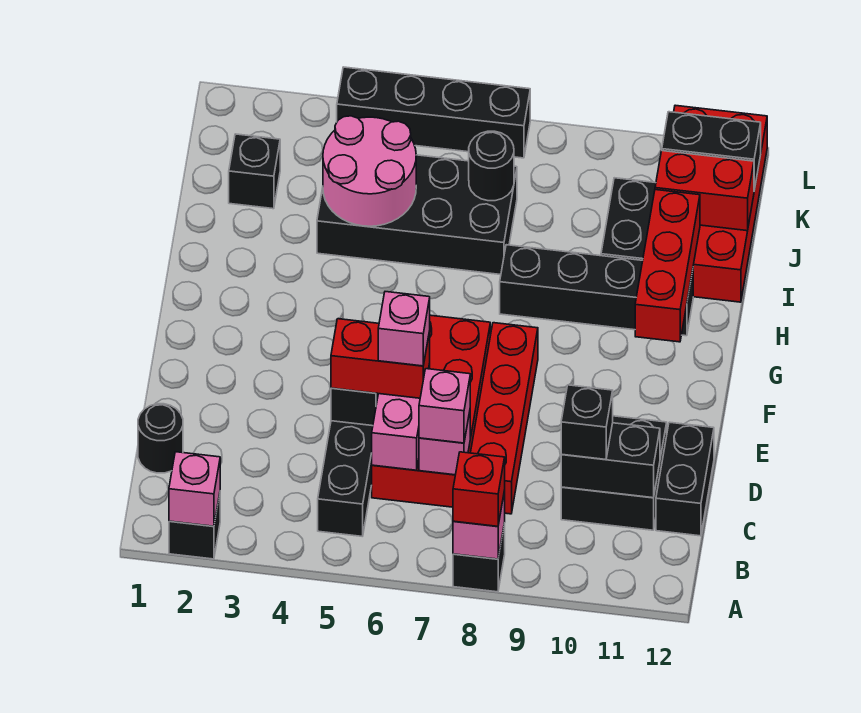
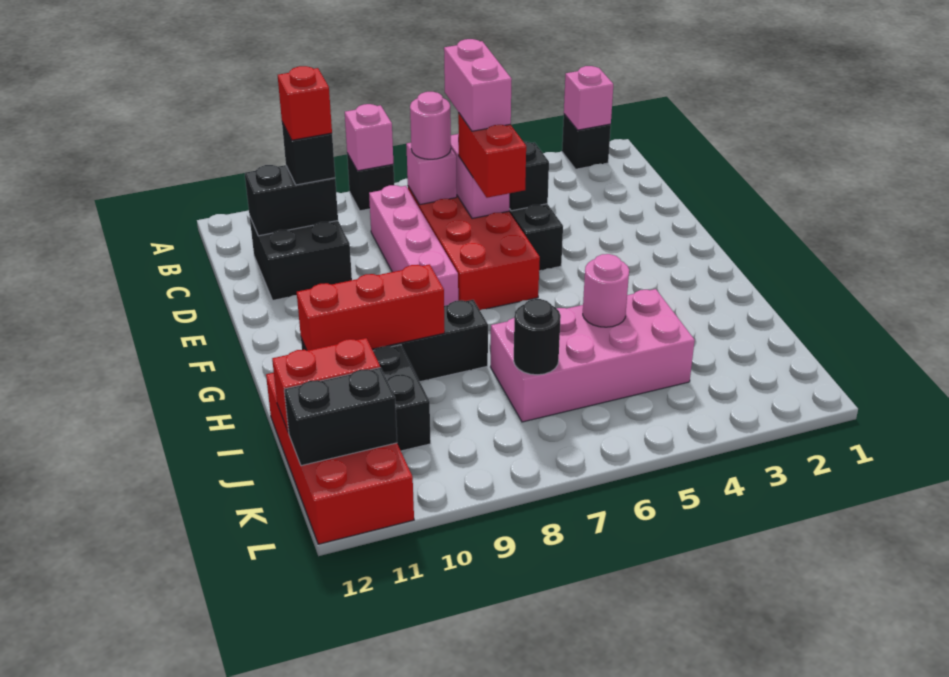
red 1x1 brick [453,452,505,526] -> red 1x1 brick moved to [278,66,332,140]
black 1x1 round brick [138,404,183,473] -> none
pink 1x1 brick [419,369,470,443] -> pink 1x1 round brick [410,92,451,159]
red 1x4 brick [471,323,538,514] -> pink 1x4 brick [369,185,458,306]
black 1x2 brick [656,422,714,536] -> none
red 1x2 brick [331,319,430,398] -> red 1x2 brick turned to [458,113,526,198]
pink 1x1 brick [378,292,430,366] -> pink 1x2 brick [444,39,512,131]
red 1x3 brick [635,190,700,342] -> red 1x3 brick turned to [297,264,445,351]
black 2x4 brick [317,155,517,275] -> pink 2x4 brick [491,289,695,422]
pink 2x2 round brick [323,116,416,226] -> pink 1x1 round brick [583,254,629,327]
black 1x1 brick [229,134,280,209] -> none
black 1x4 brick [337,67,530,158] -> none

